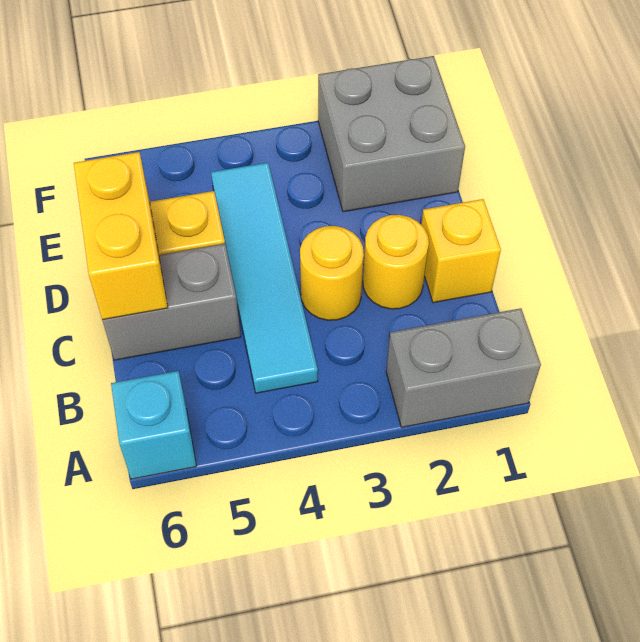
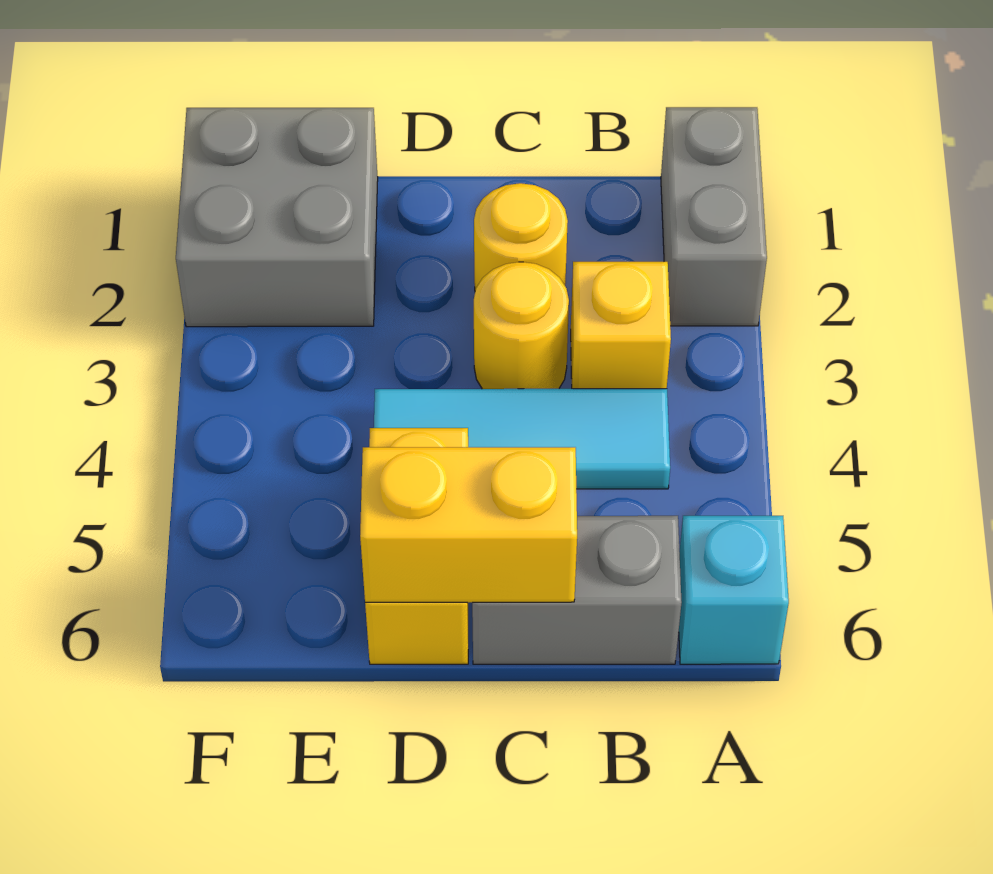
cyan 1x4 tile [211,163,318,393] -> cyan 1x3 tile [374,389,670,489]
yellow 1x1 brick [421,199,501,303] -> yellow 1x1 brick moved to [571,262,671,389]
grey 1x2 brick [102,244,241,360] -> grey 1x2 brick turned to [472,516,682,664]

